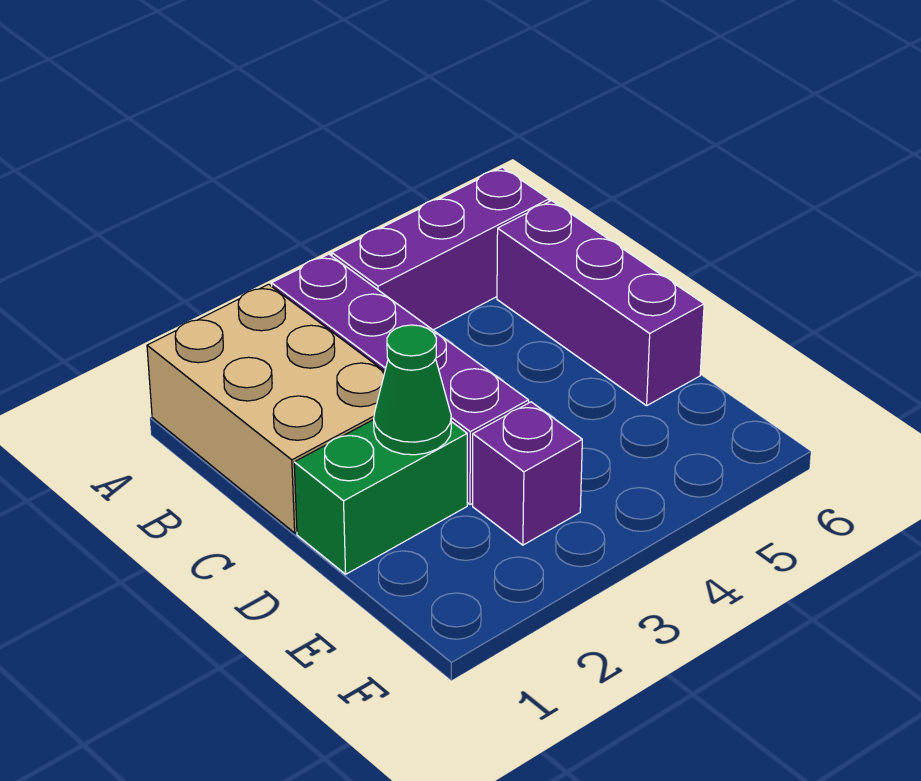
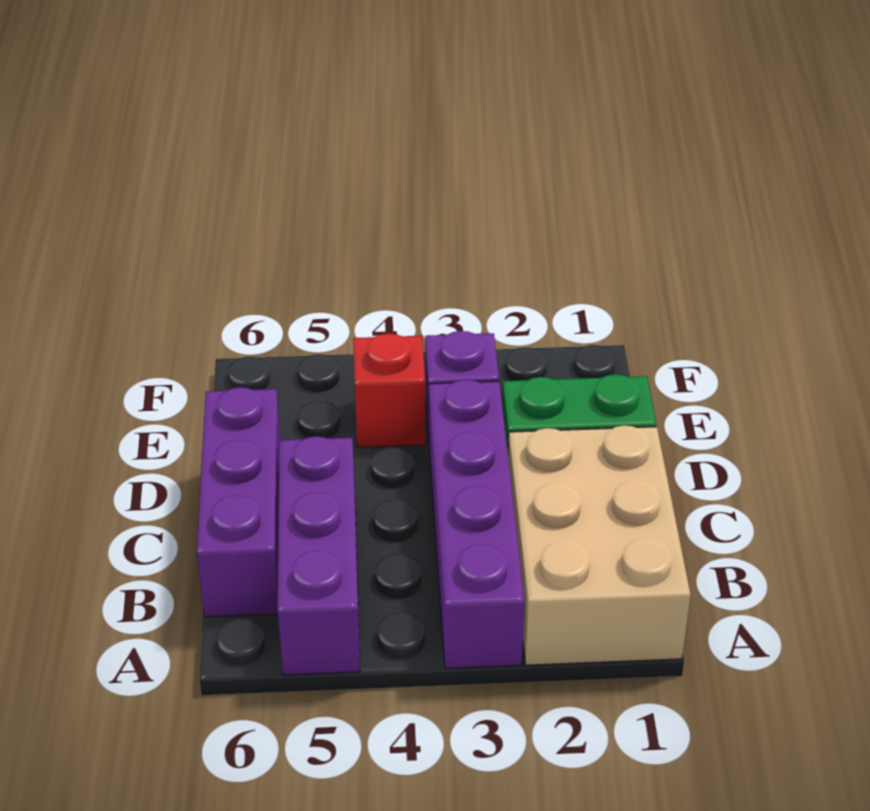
purple 1x3 brick [332,167,549,330] -> purple 1x3 brick turned to [278,436,360,675]
green 1x1 cone [374,325,451,455] -> none
none -> red 1x1 brick [353,333,426,448]

